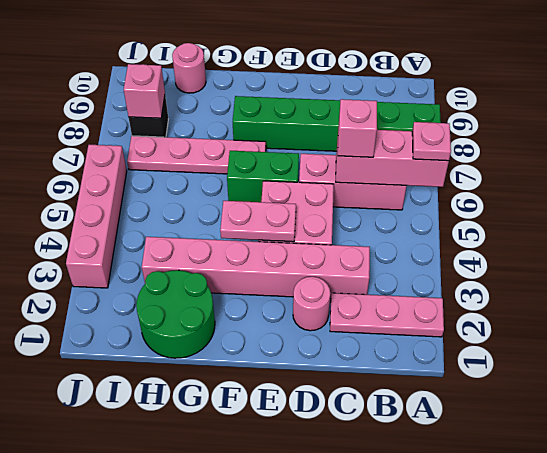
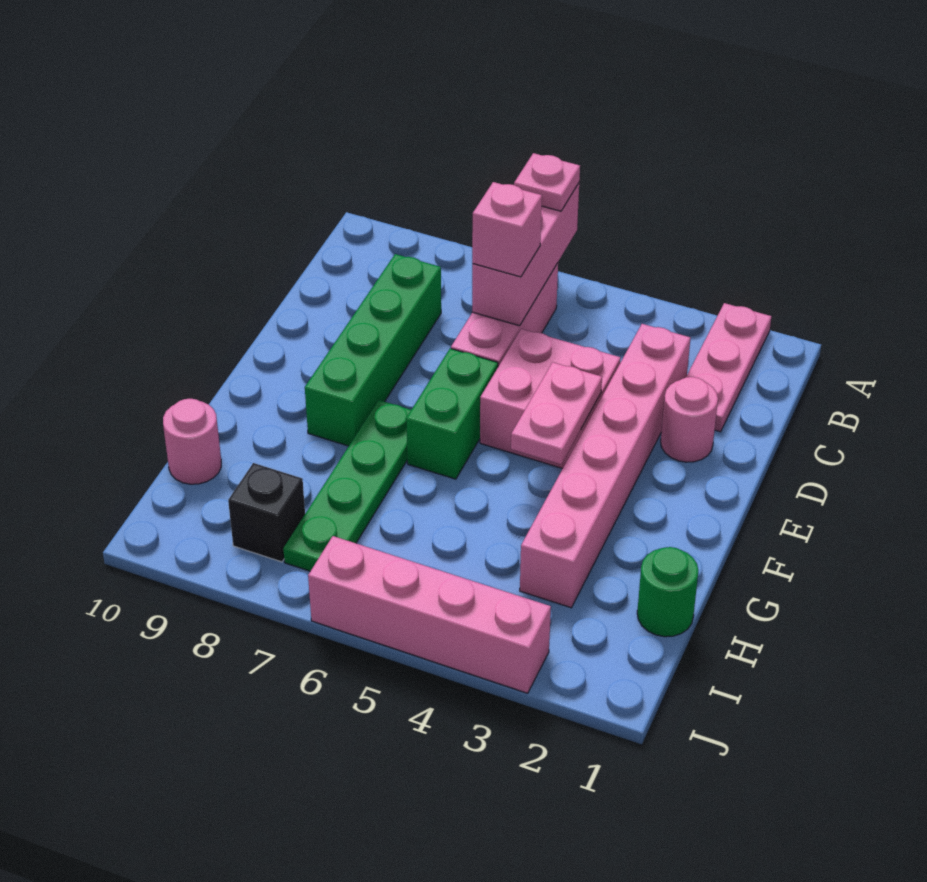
green 1x6 brick [233,96,441,151] -> green 1x4 brick [305,254,441,446]
pink 1x4 plate [127,136,266,174] -> green 1x4 plate [283,400,411,571]
green 2x2 round brick [136,270,215,358] -> green 1x1 round brick [637,547,698,637]
pink 1x1 brick [124,64,165,118] -> none

